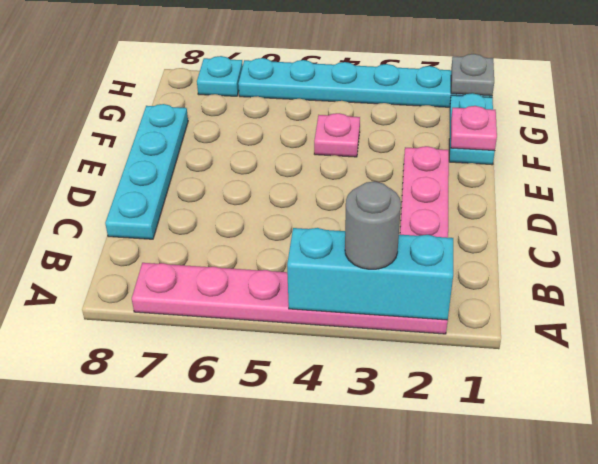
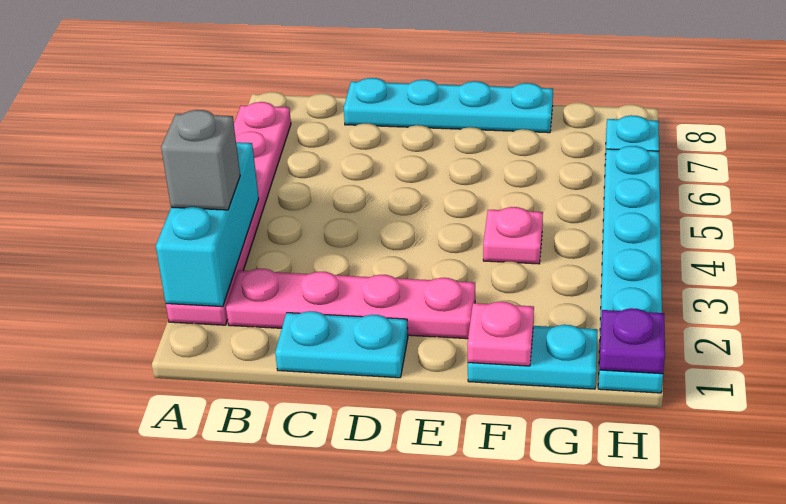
grey 1x1 round brick [345,181,401,269] -> grey 1x1 brick [161,110,240,210]
none -> cyan 1x2 plate [275,311,408,378]
grey 1x1 plate [451,54,494,96] -> purple 1x1 plate [600,308,665,374]

